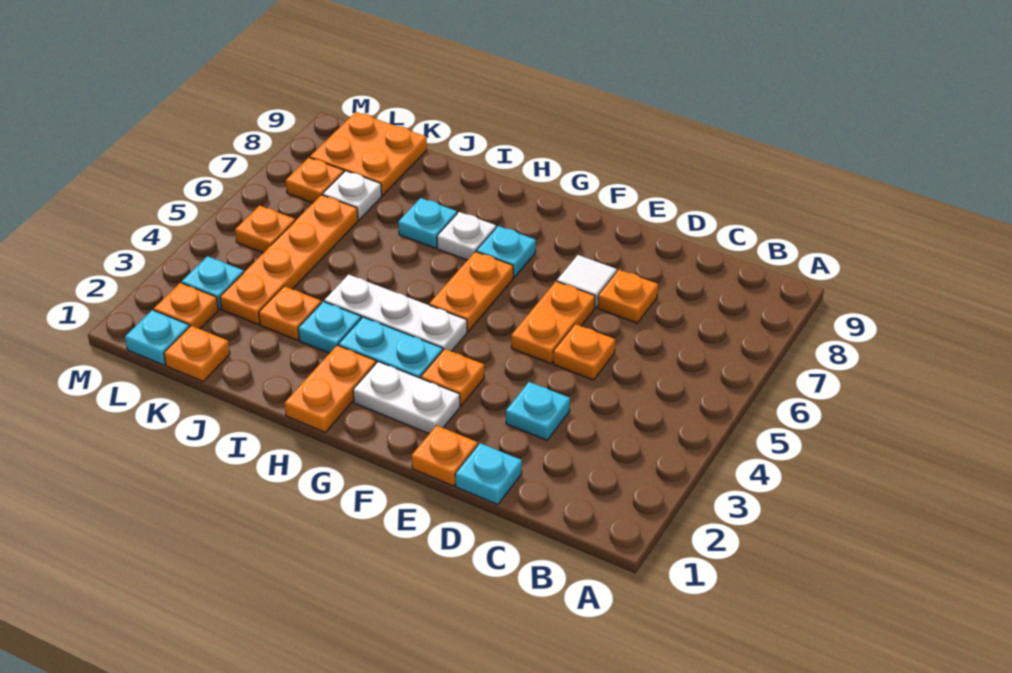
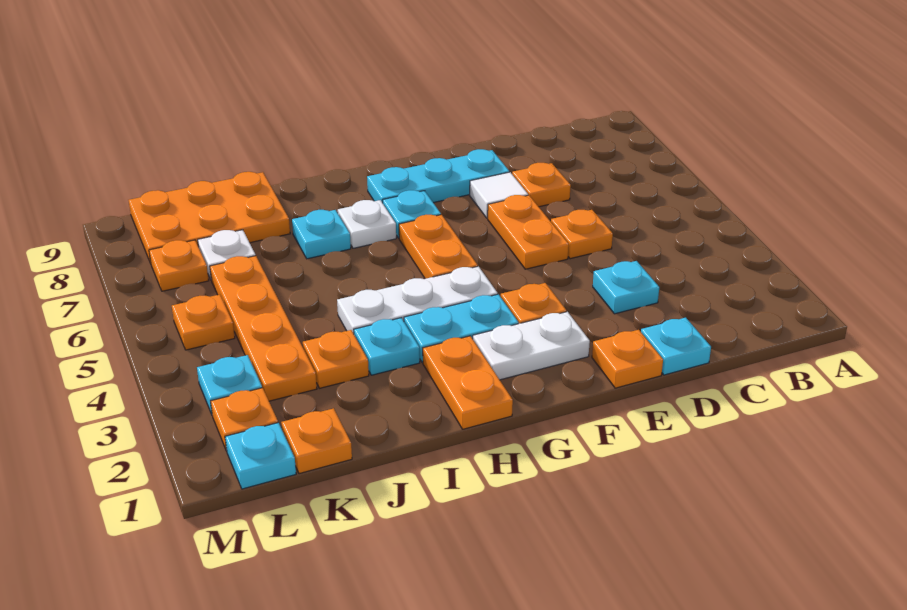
none -> cyan 1x3 plate [367,149,509,203]
orange 2x2 plate [310,112,427,195] -> orange 2x3 plate [129,172,290,263]

